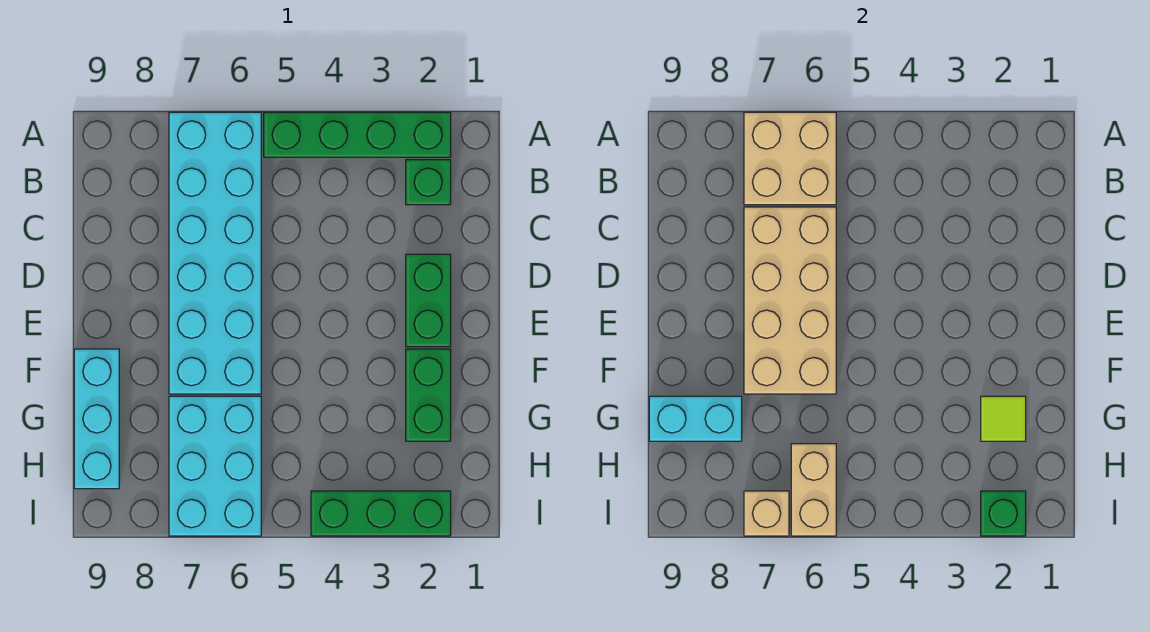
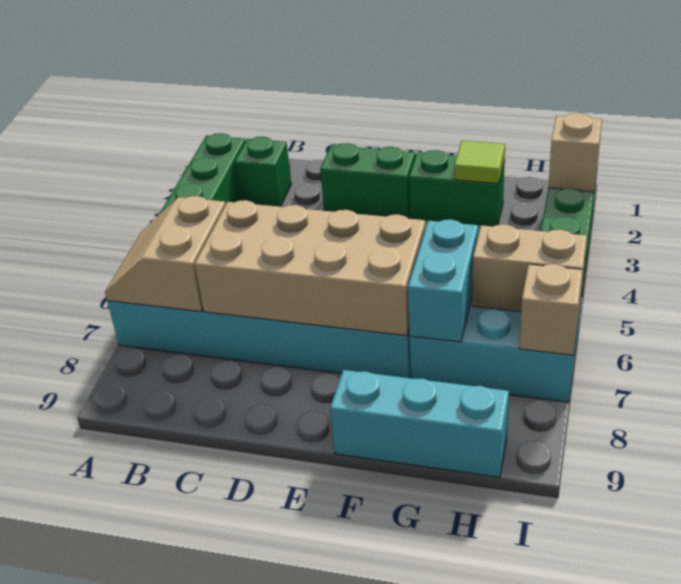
tan 2x2 brick [744,112,836,205] -> tan 2x2 slope [105,196,226,312]
cyan 1x2 brick [649,396,742,441] -> cyan 1x2 brick moved to [408,219,478,342]
green 1x1 brick [981,491,1026,536] -> tan 1x1 brick [548,113,602,192]

